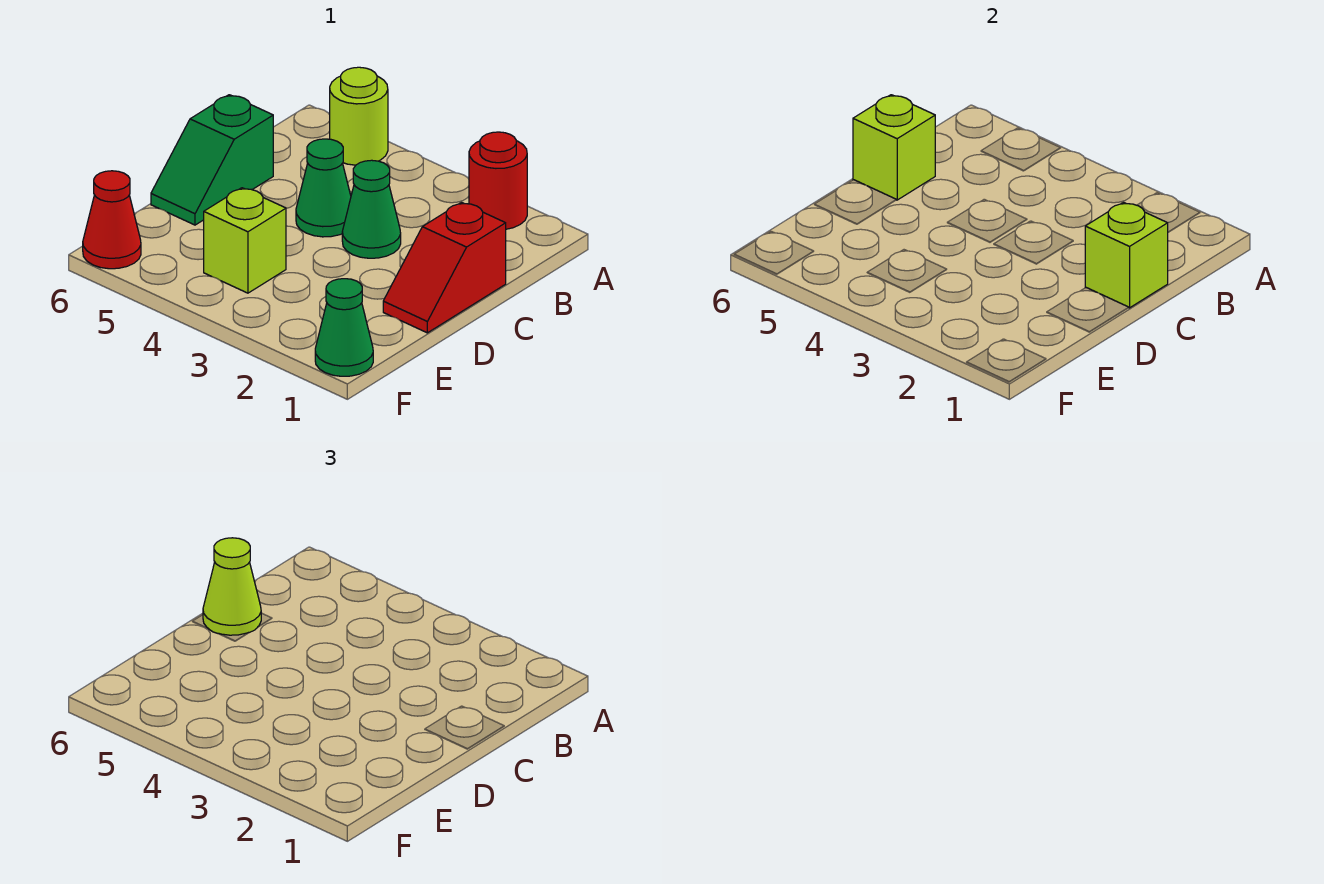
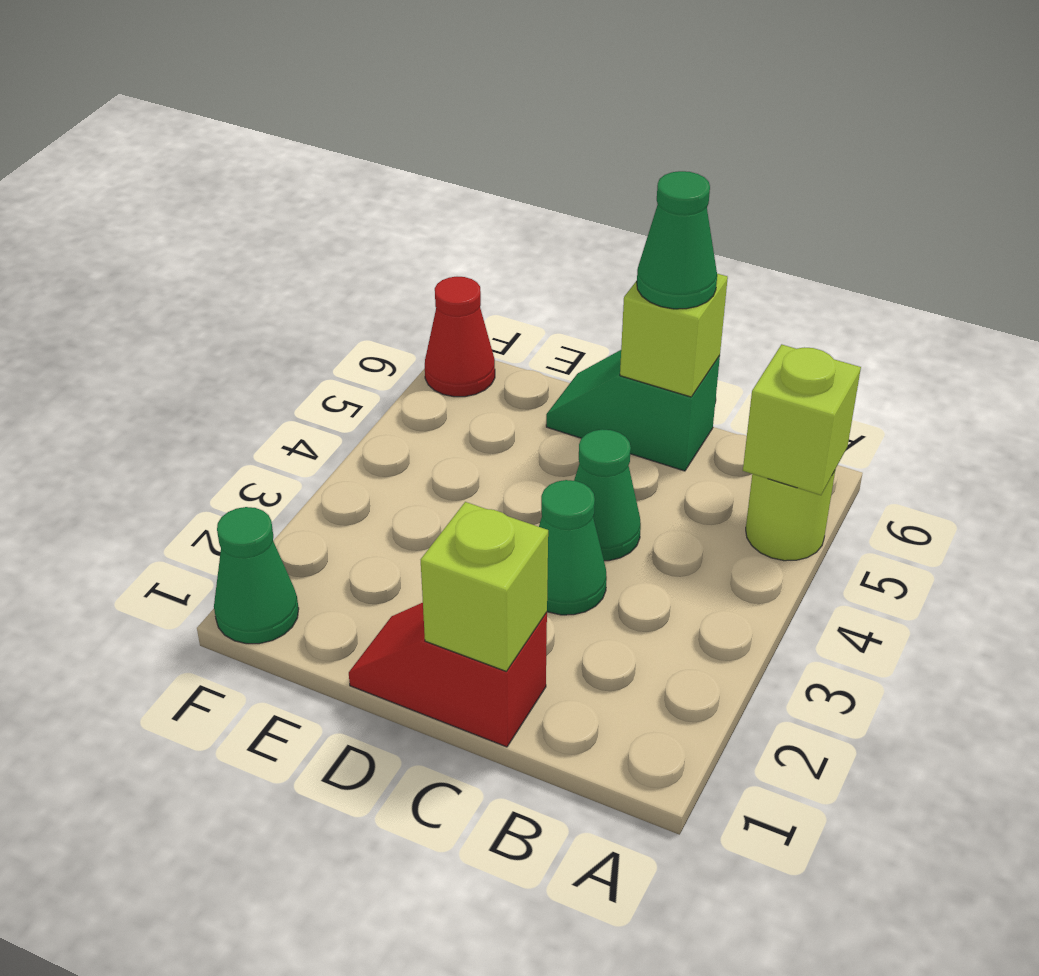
red 1x1 round brick [469,132,527,229] -> none
lime 1x1 cone [203,538,261,635] -> green 1x1 cone [637,171,717,309]
lime 1x1 brick [204,188,286,293] -> lime 1x1 brick moved to [743,344,861,495]

